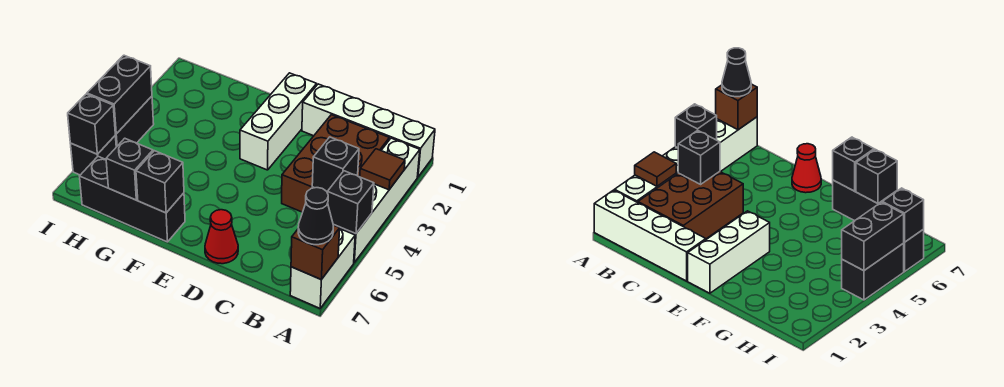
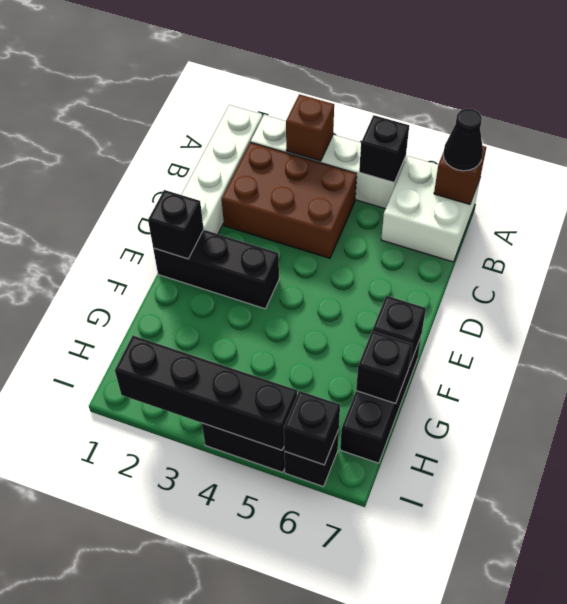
brown 1x1 tile [360,149,405,190] -> brown 1x1 brick [286,94,334,161]
white 1x2 brick [290,229,355,308] -> white 2x2 brick [381,156,480,262]
black 1x1 brick [312,137,359,192] -> black 1x1 brick moved to [148,190,204,259]
red 1x1 cone [205,210,238,264] -> none
white 1x3 brick [240,73,317,170] -> black 1x3 brick [153,230,279,309]
black 1x2 brick [87,55,152,134] -> black 1x4 brick [115,336,297,450]

